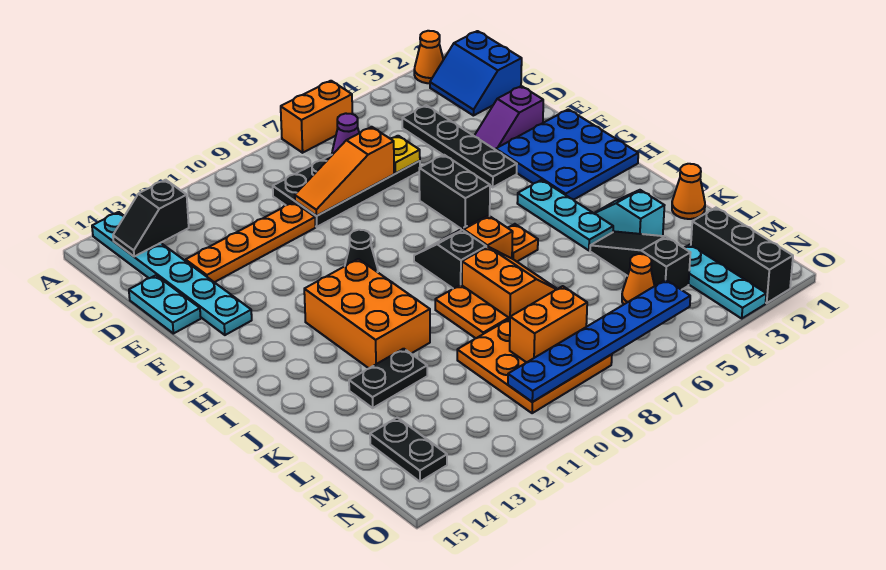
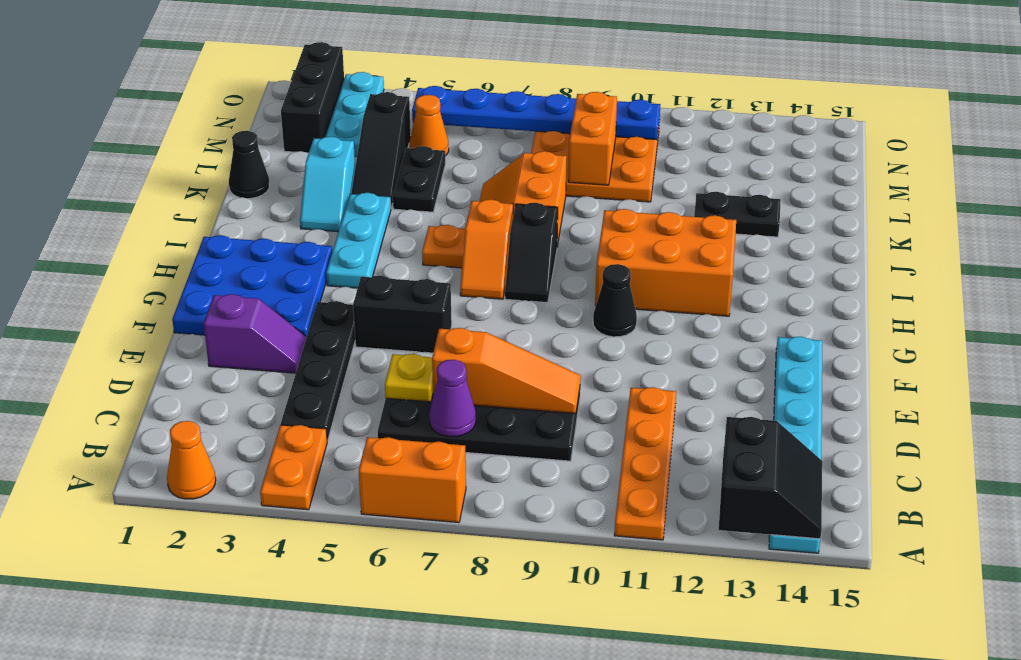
blue 2x2 slope [430,31,522,116] -> none
black 1x2 slope [113,180,189,256] -> black 2x2 slope [719,417,822,539]
orange 1x4 plate [186,202,316,282] -> orange 1x4 plate turned to [614,387,676,540]
cyan 1x2 plate [129,275,201,334] -> none
black 1x2 brick [419,155,490,229] -> black 1x2 brick turned to [353,276,452,353]
orange 2x3 brick [304,259,430,368] -> orange 2x3 brick turned to [595,209,736,316]
orange 1x2 plate [435,285,509,338] -> orange 1x2 plate moved to [260,425,327,510]
orange 1x1 cone [672,164,705,219] -> black 1x1 cone [229,131,270,199]
orange 1x2 brick [510,286,587,362] -> orange 1x2 brick turned to [568,92,617,185]
black 1x2 plate [370,418,447,482] -> black 1x2 plate moved to [393,146,446,212]

